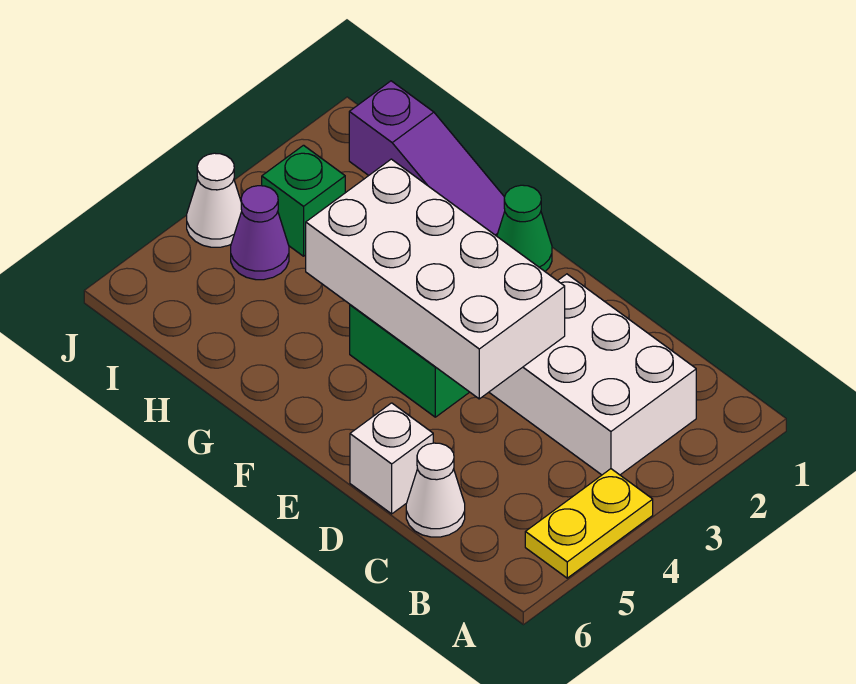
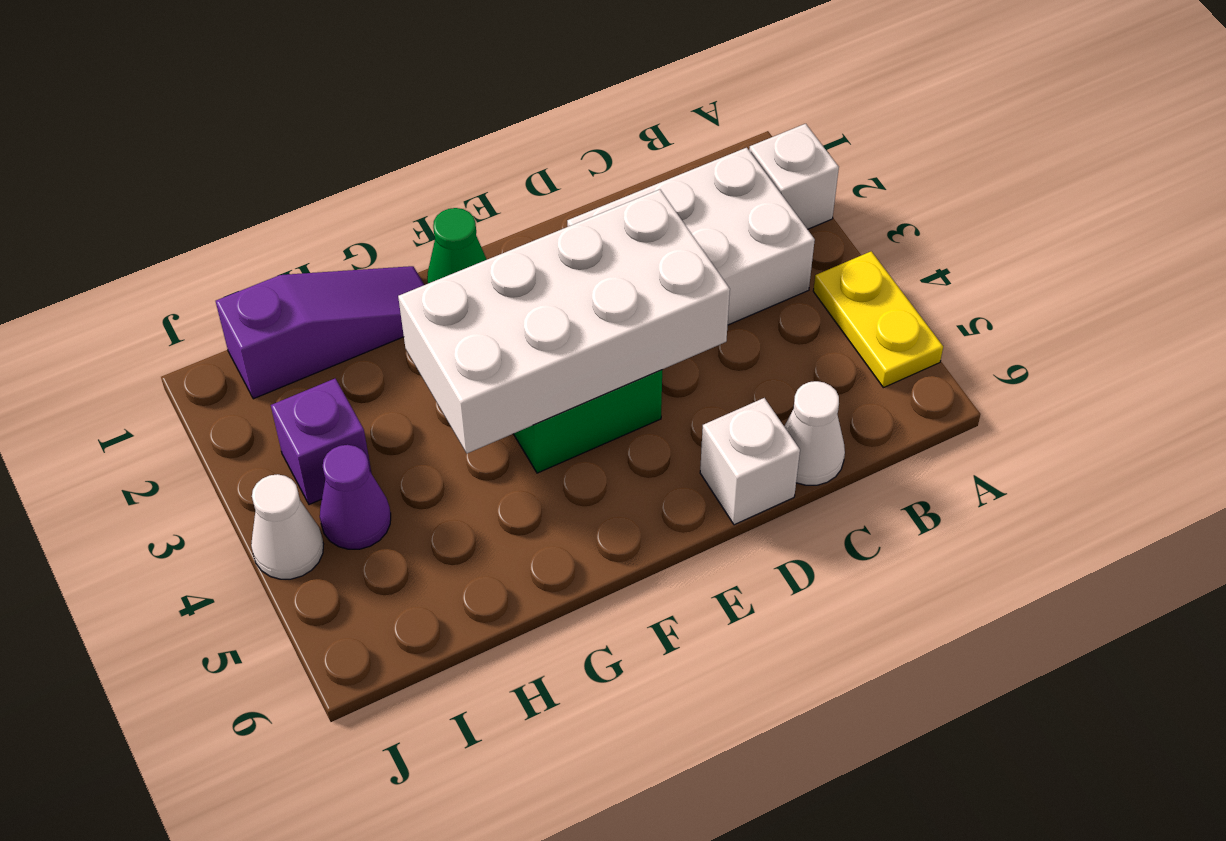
none -> white 1x1 brick [749,124,839,229]
green 1x1 brick [262,145,345,256] -> purple 1x1 brick [271,379,372,505]

